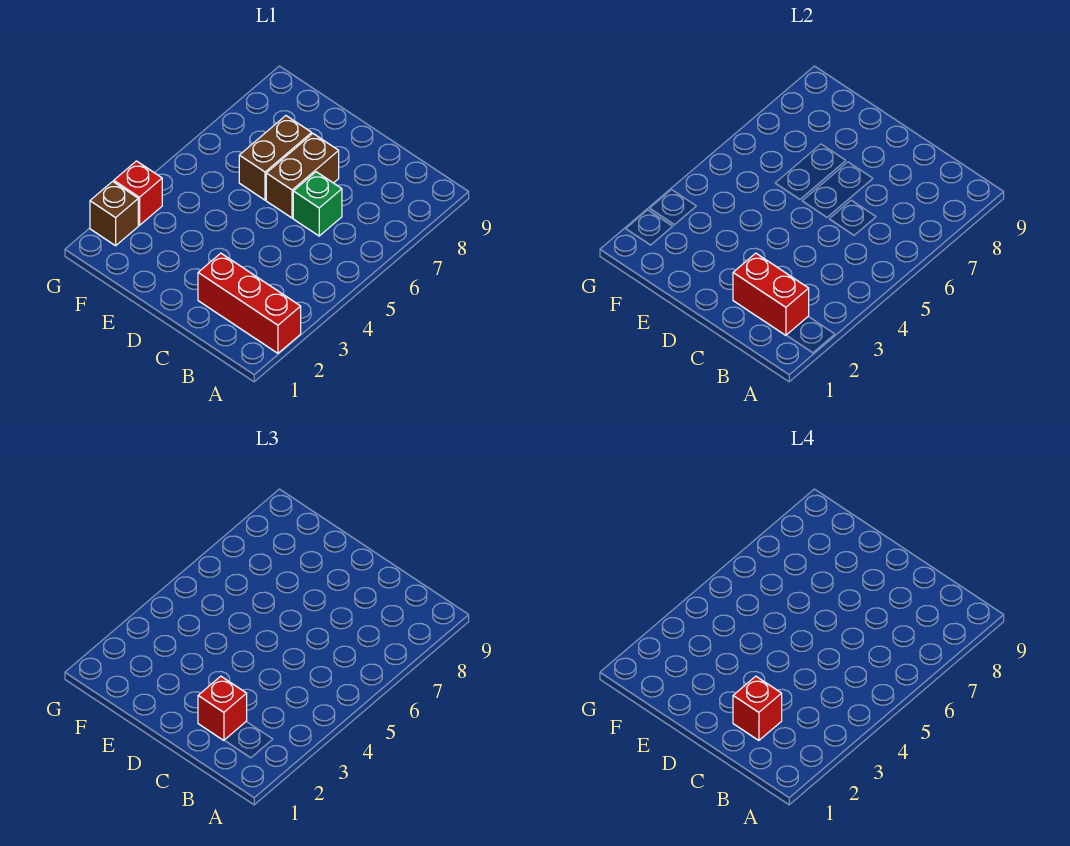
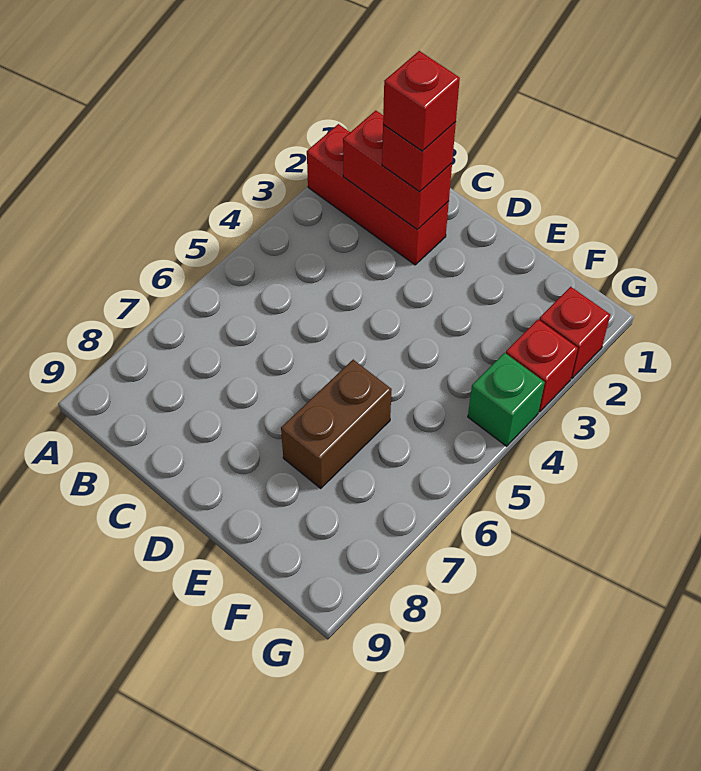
green 1x1 brick [293,172,342,236] -> green 1x1 brick moved to [468,353,545,446]
brown 1x2 brick [266,134,339,218] -> none
brown 1x1 brick [90,181,138,246] -> red 1x1 brick [539,287,610,379]

